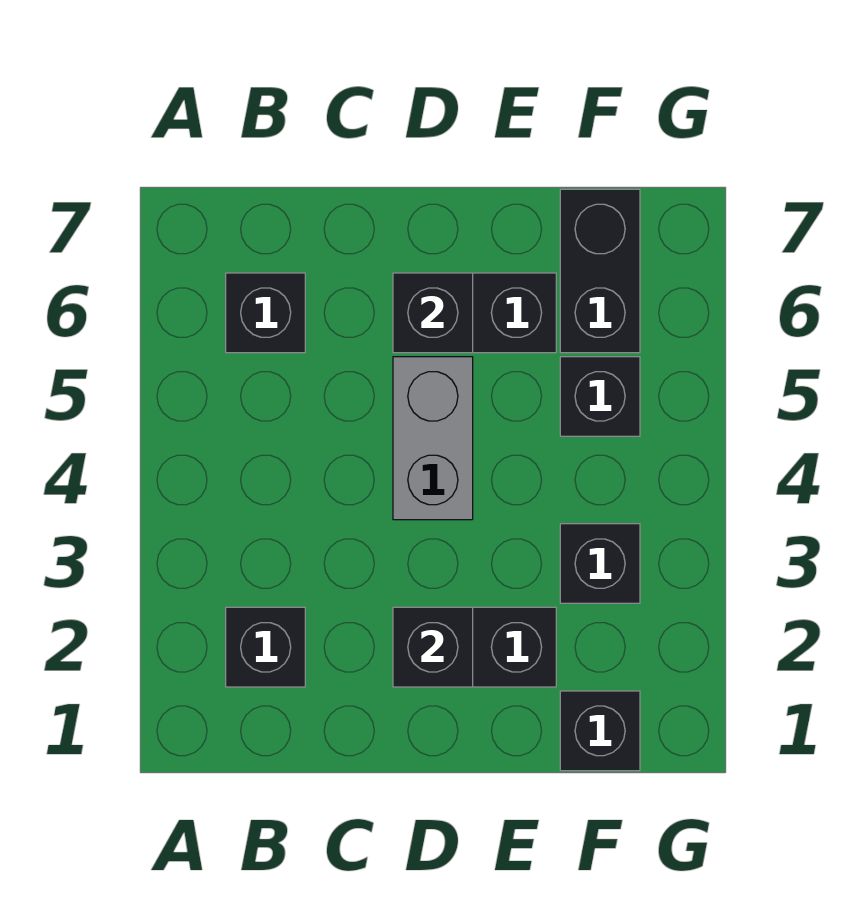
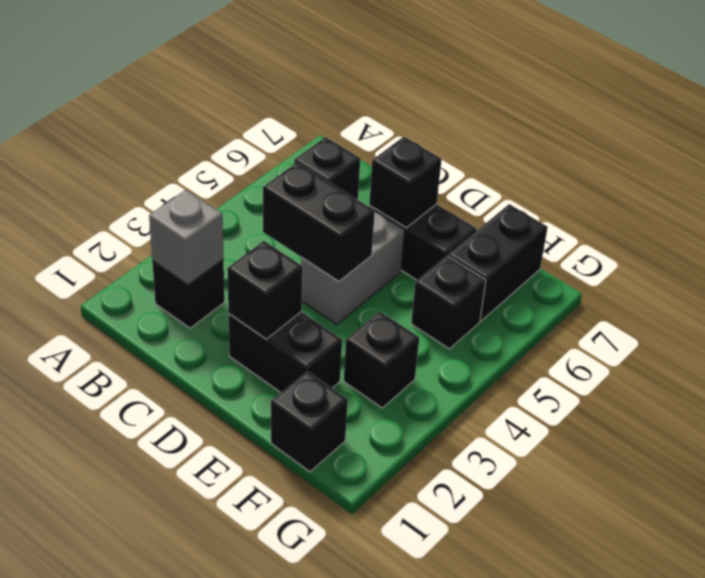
none -> grey 1x1 brick [149,190,224,285]
none -> black 1x2 brick [263,163,375,281]

